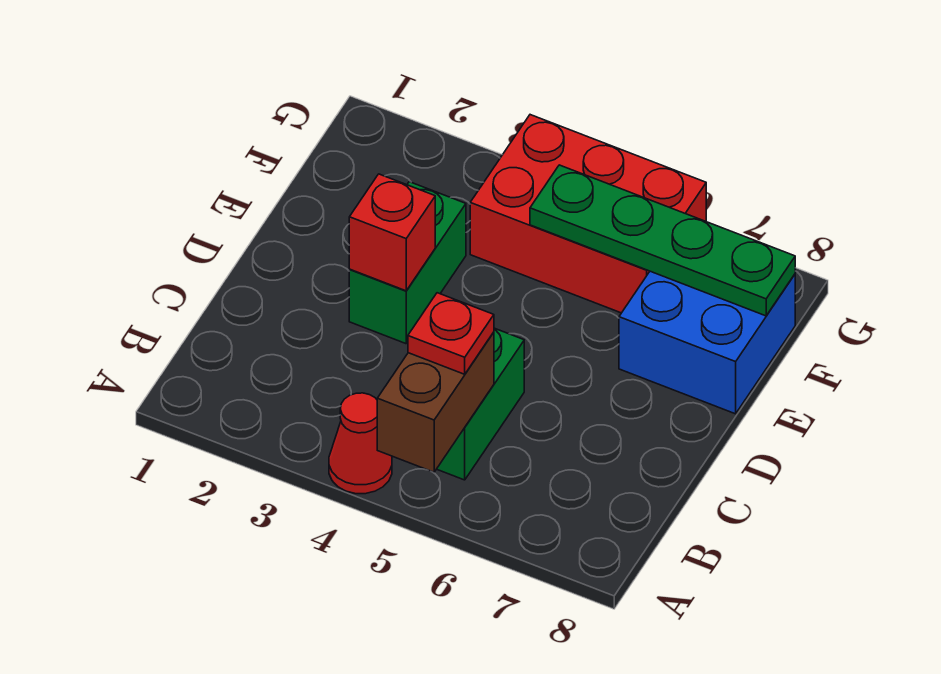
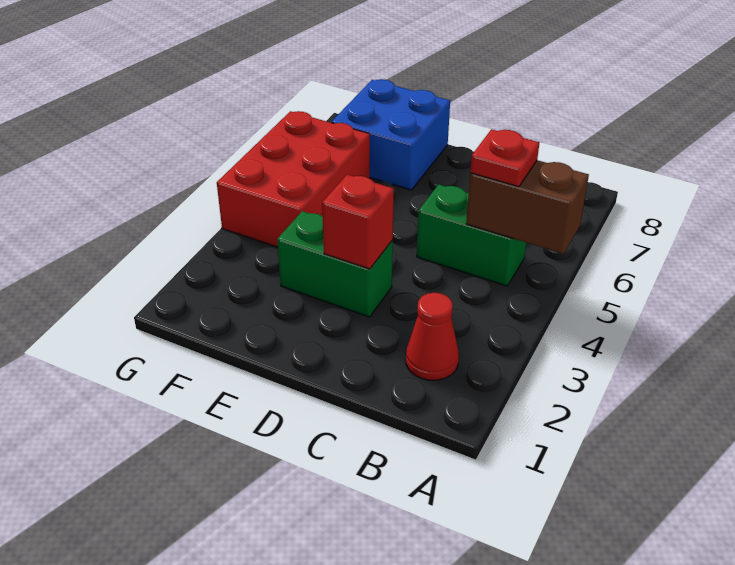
red 1x1 cone [329,393,392,494] -> red 1x1 cone moved to [406,293,459,380]
green 1x4 plate [530,165,795,316] -> none

